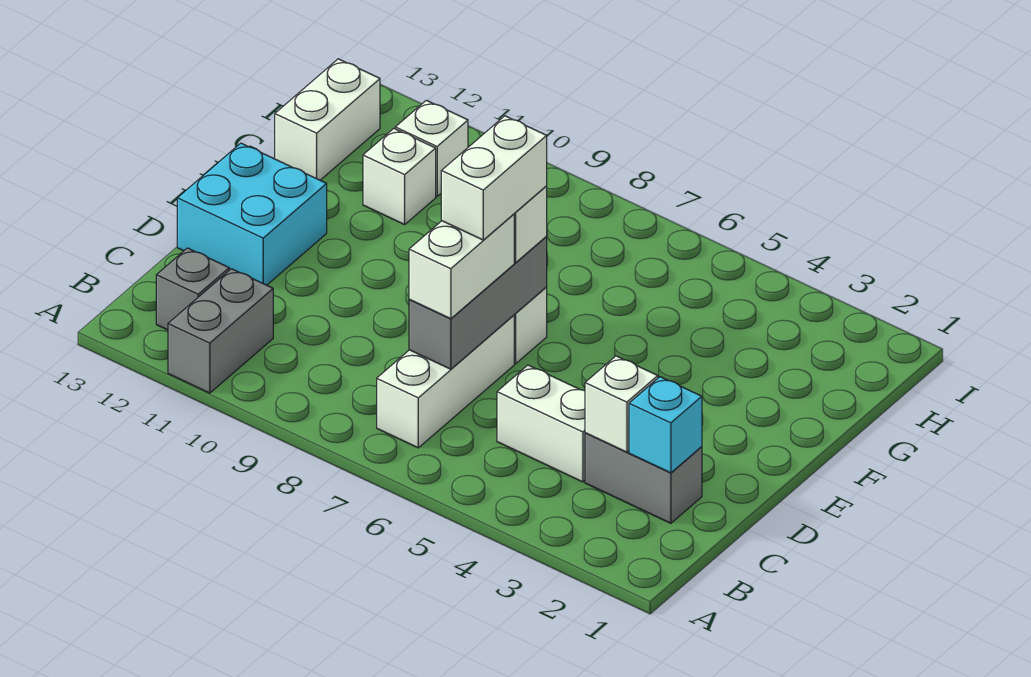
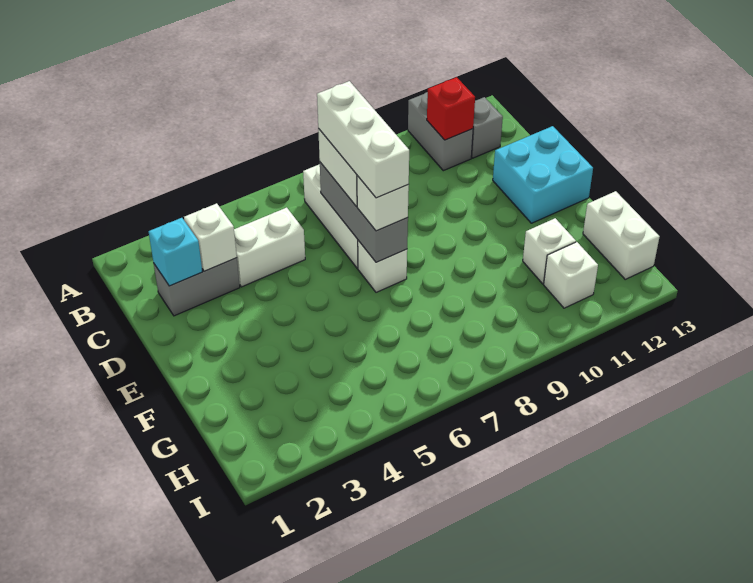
none -> red 1x1 brick [427,77,475,140]
white 1x2 brick [441,116,547,240] -> white 1x3 brick [317,81,409,198]

